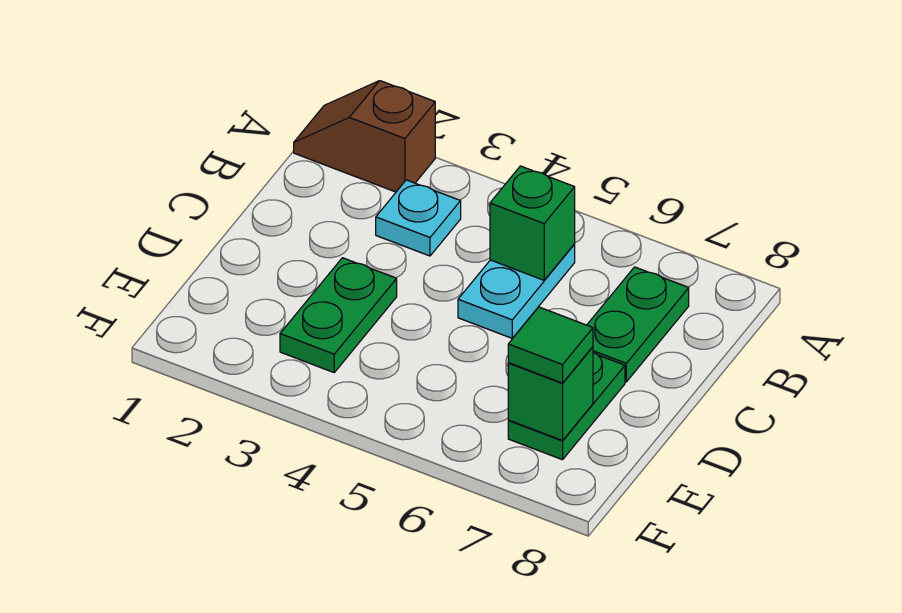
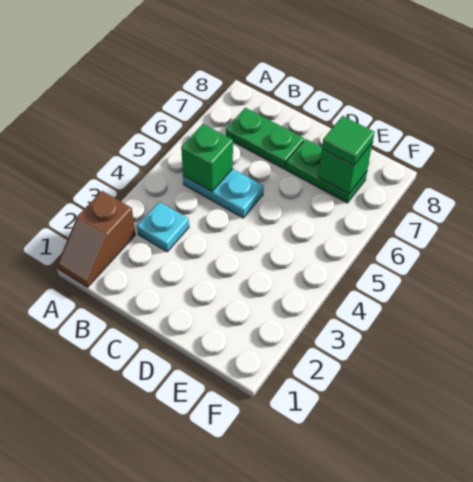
green 1x2 plate [280,258,397,372] -> none

